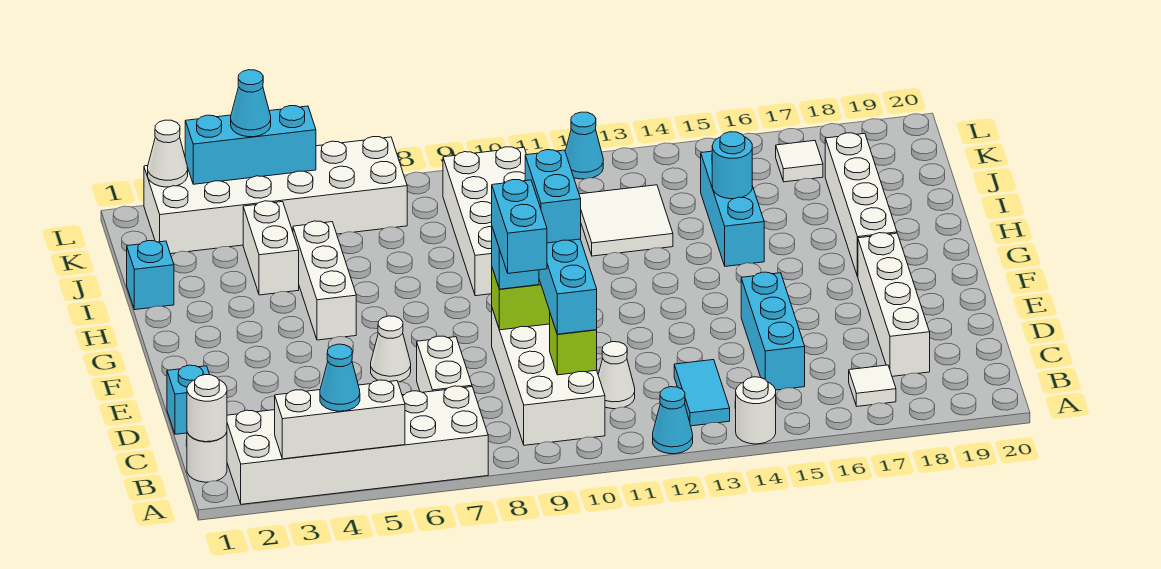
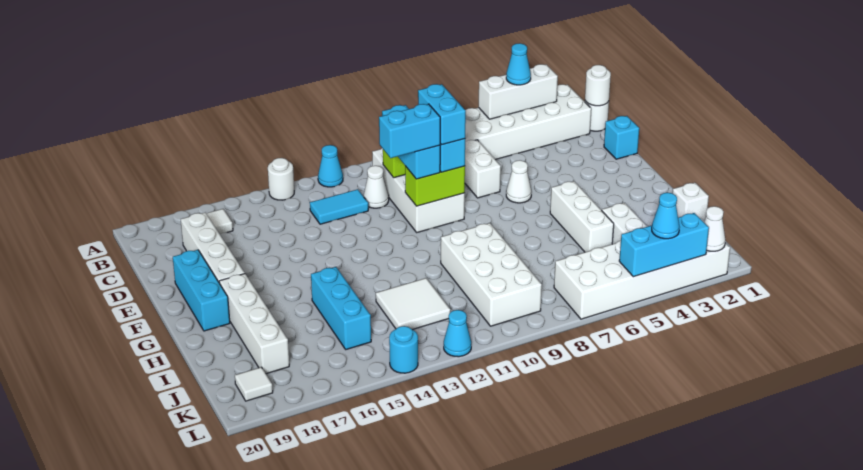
cyan 1x2 tile [674,360,730,426] -> cyan 1x2 tile turned to [310,189,368,224]
cyan 1x3 brick [741,272,805,390] -> cyan 1x3 brick moved to [173,250,230,331]
cyan 1x2 brick [525,150,581,243] -> cyan 1x2 brick turned to [379,104,440,158]
cyan 1x1 brick [127,241,174,310] -> white 1x1 brick [673,183,709,221]
cyan 1x1 round brick [712,132,752,199] -> cyan 1x1 round brick moved to [389,326,418,373]
white 1x1 tile [776,141,823,182] -> white 1x1 tile moved to [235,367,273,401]

